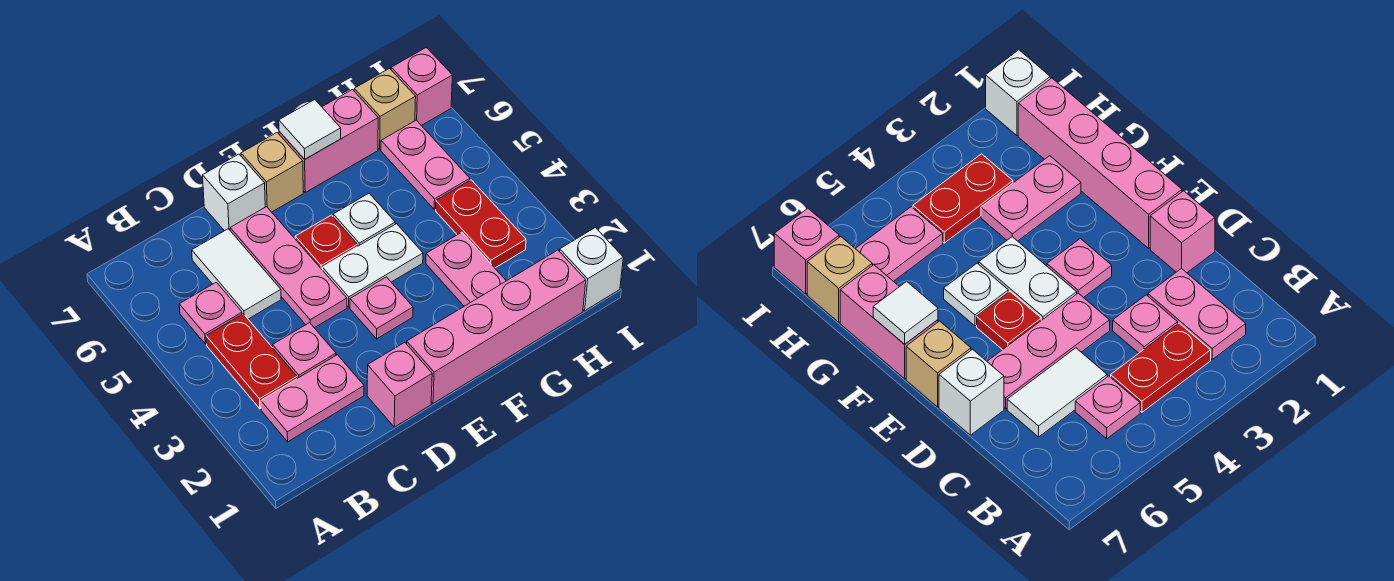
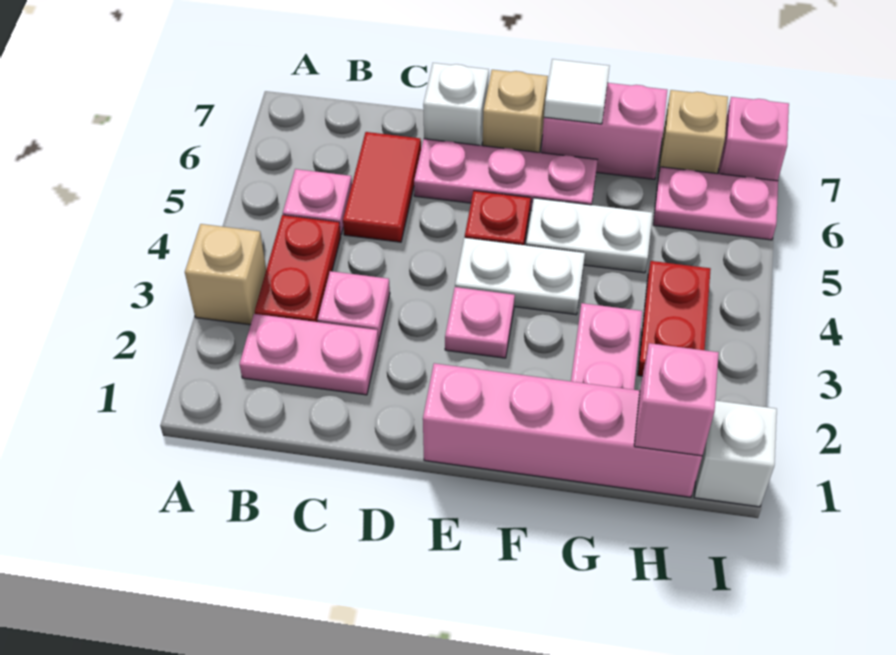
none -> tan 1x1 brick [185,224,266,325]
white 1x2 tile [192,229,281,319] -> red 1x2 tile [343,132,421,242]
pink 1x1 brick [367,342,432,427] -> pink 1x1 brick moved to [634,343,719,456]
pink 1x3 plate [230,207,347,328] -> pink 1x3 plate turned to [414,139,597,211]
white 1x1 plate [333,193,395,246] -> white 1x2 plate [526,198,652,273]
pink 1x2 plate [381,120,470,209] -> pink 1x2 plate turned to [653,167,778,240]

